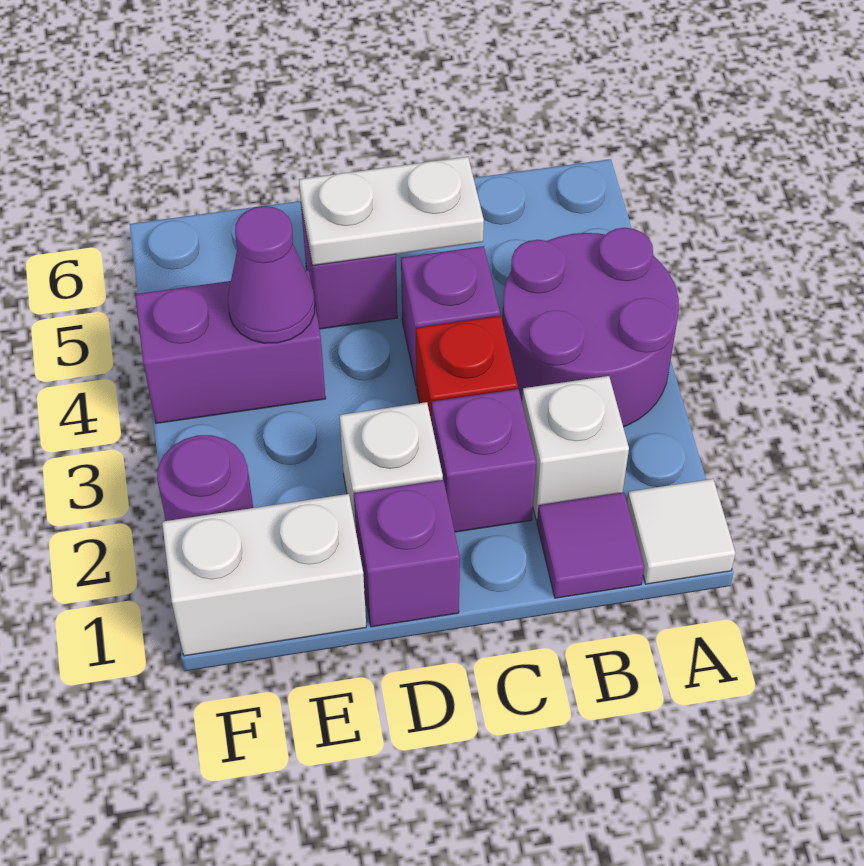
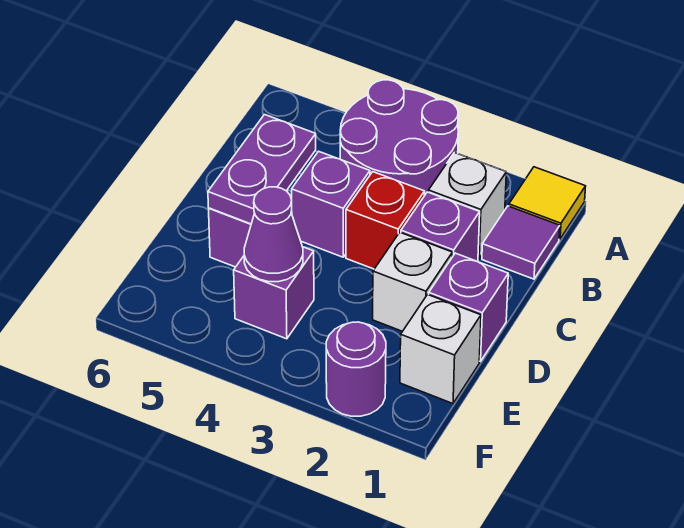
white 1x1 tile [627,479,735,584] -> yellow 1x1 tile [509,167,586,239]
white 1x2 plate [299,157,484,266] -> purple 1x2 plate [208,115,316,224]
white 1x2 brick [162,494,366,656] -> white 1x1 brick [400,295,481,404]
purple 1x2 brick [135,270,326,423] -> purple 1x1 brick [234,247,314,339]

